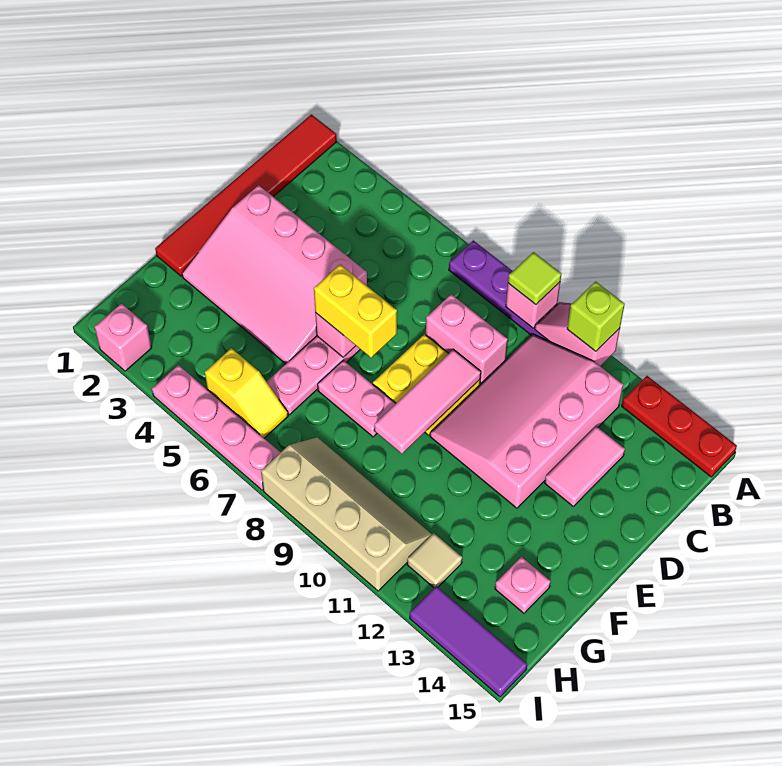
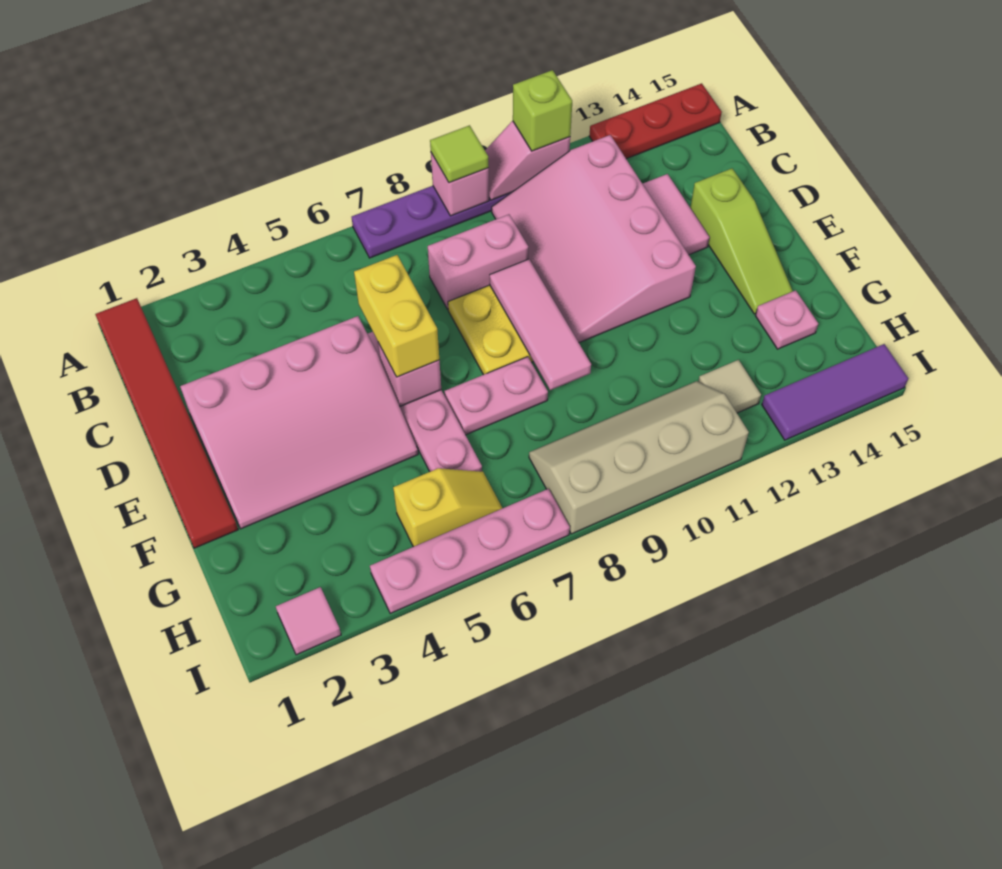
none -> lime 1x3 slope [690,168,793,314]
yellow 1x2 brick [314,265,397,358] -> yellow 1x2 brick turned to [354,255,439,377]
pink 1x1 brick [95,304,152,371] -> pink 1x1 tile [276,587,341,655]

